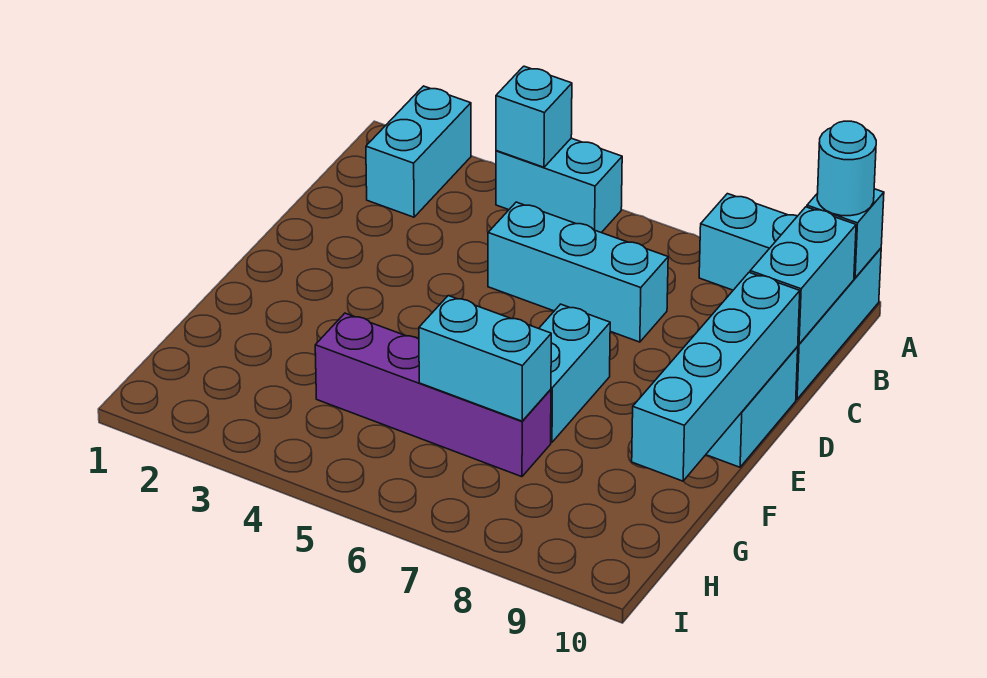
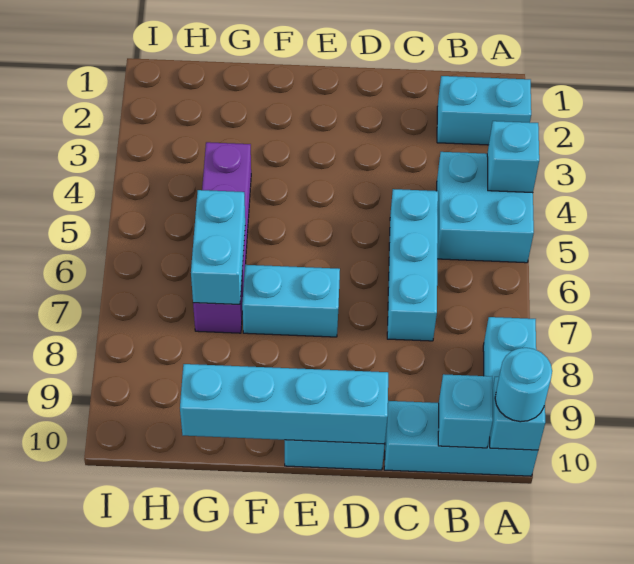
cyan 1x2 brick [496,138,622,233] -> cyan 2x2 brick [437,152,534,263]
cyan 1x2 brick [750,207,856,344] -> cyan 1x1 brick [438,374,493,448]

